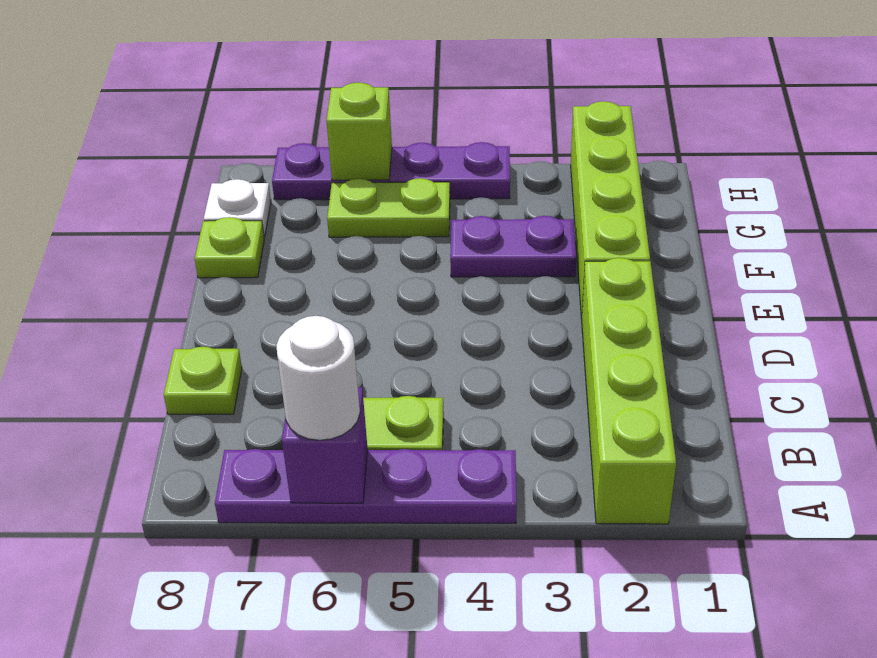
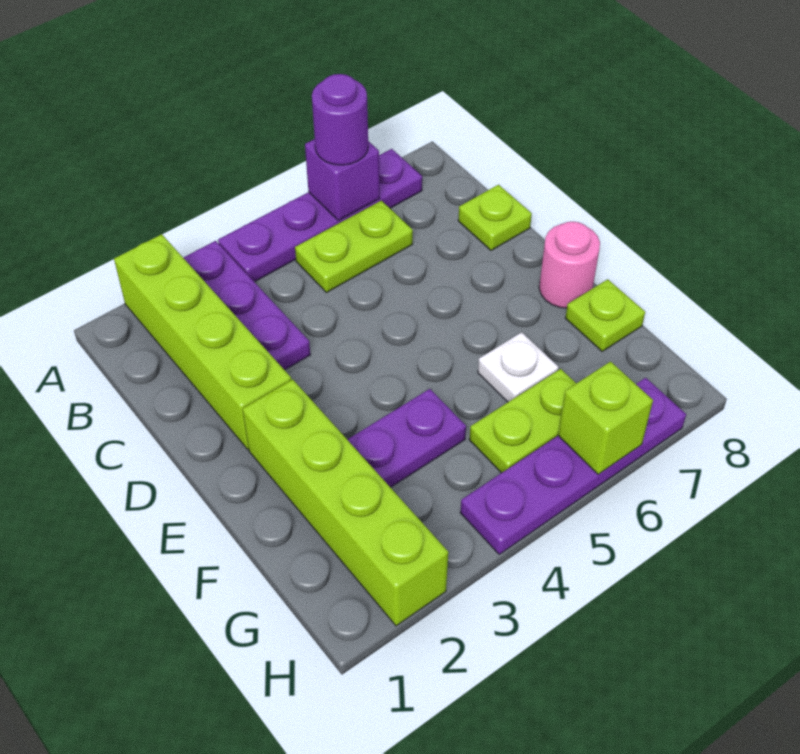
none -> purple 1x3 plate [183,241,310,370]
white 1x1 round brick [276,316,360,440] -> purple 1x1 round brick [312,74,368,165]
none -> pink 1x1 round brick [539,222,600,308]
white 1x1 plate [204,179,271,237] -> white 1x1 plate moved to [478,332,559,402]

